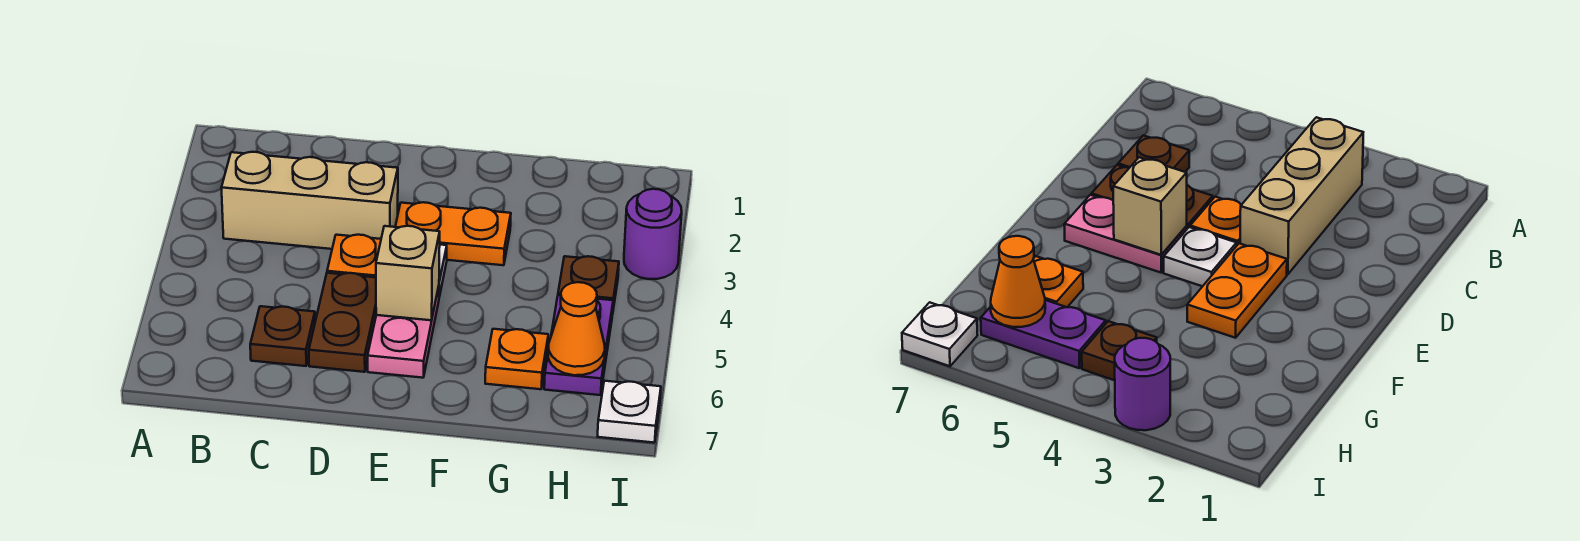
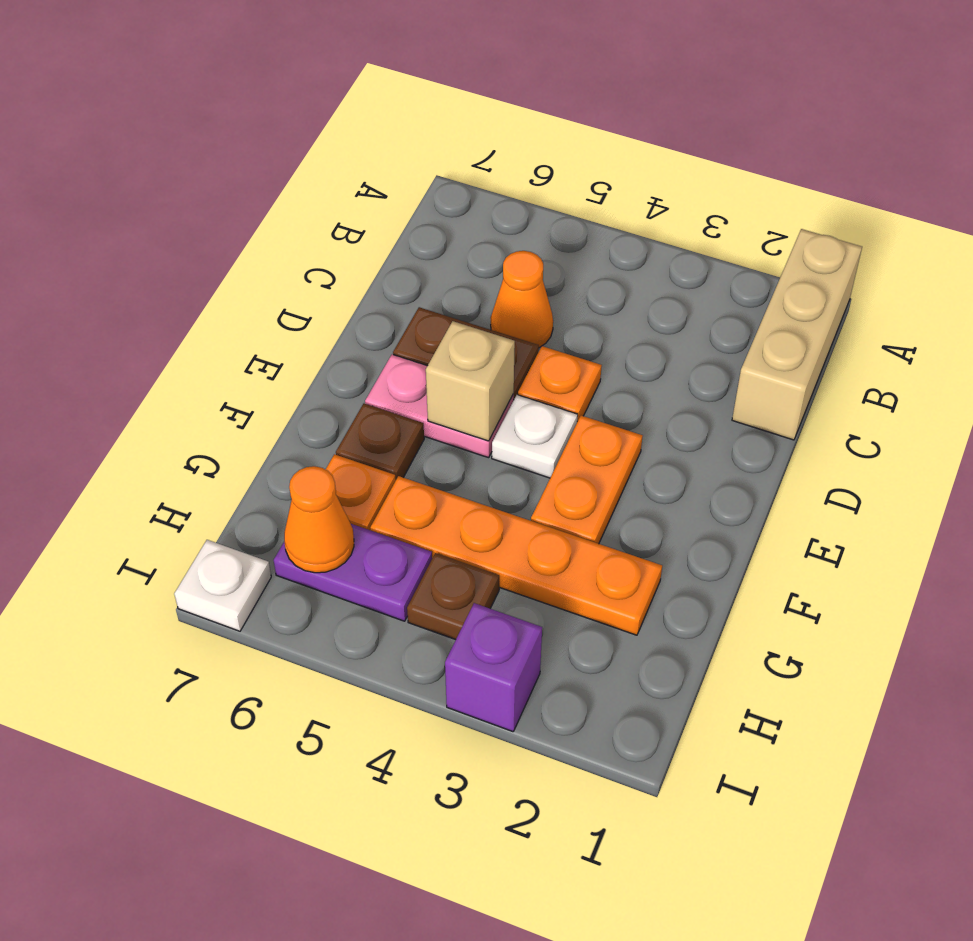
tan 1x3 brick [221,152,398,249] -> tan 1x3 brick moved to [732,229,862,440]
none -> orange 1x1 cone [491,251,553,348]
brown 1x1 plate [250,306,315,366] -> brown 1x1 plate moved to [336,404,424,479]
none -> orange 1x4 plate [370,476,662,635]
purple 1x1 round brick [624,189,682,279] -> purple 1x1 brick [445,603,542,732]

